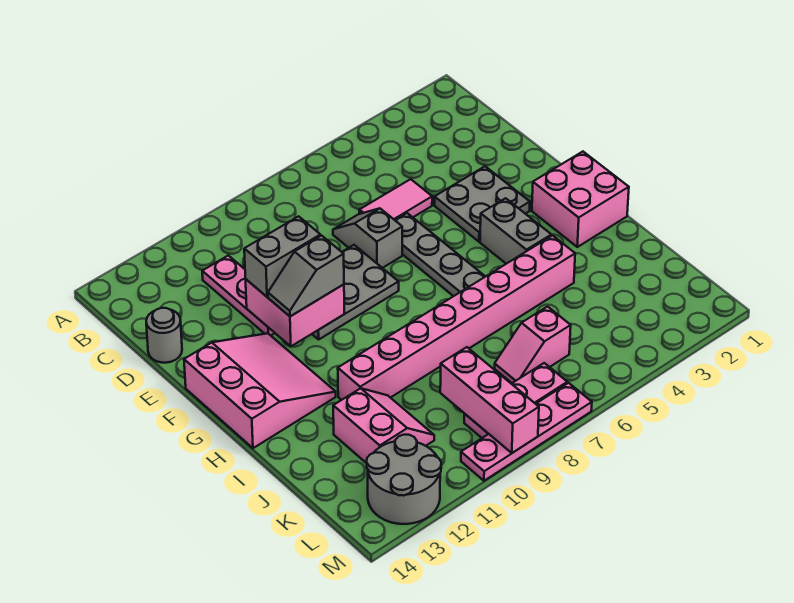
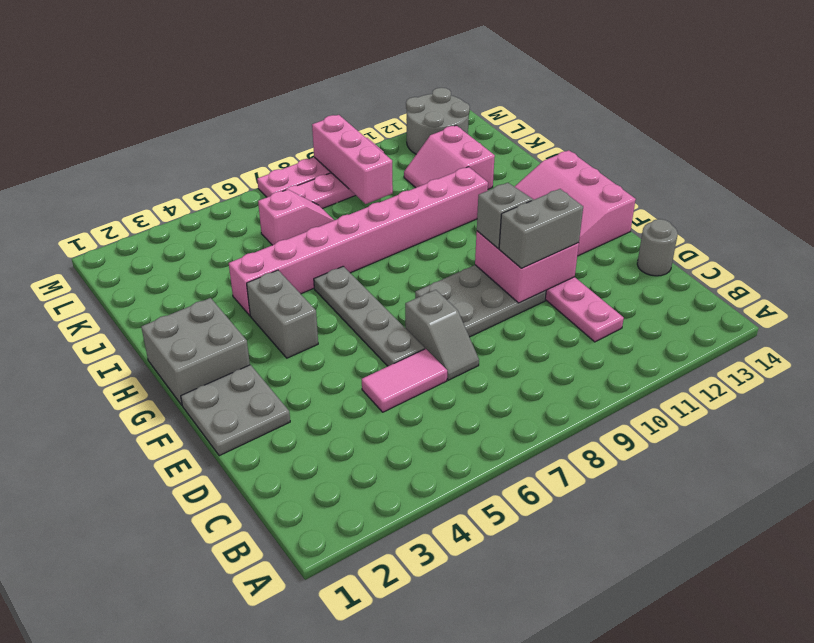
grey 2x2 plate [434,166,530,242] -> grey 2x2 plate moved to [181,365,290,456]
pink 2x2 brick [532,152,629,247] -> grey 2x2 brick [141,298,250,405]

